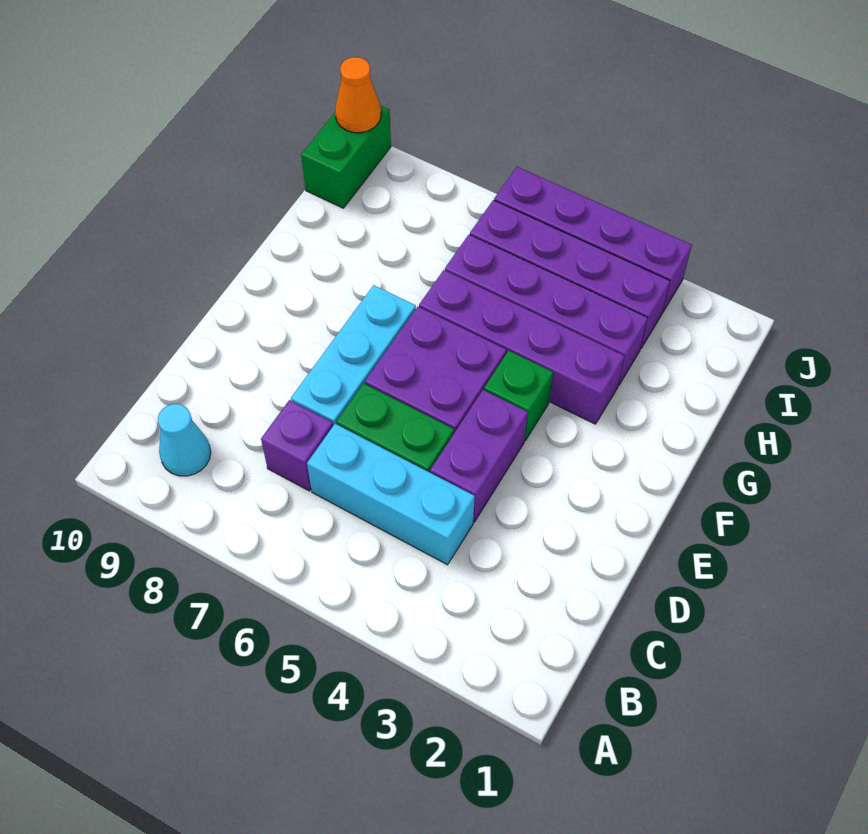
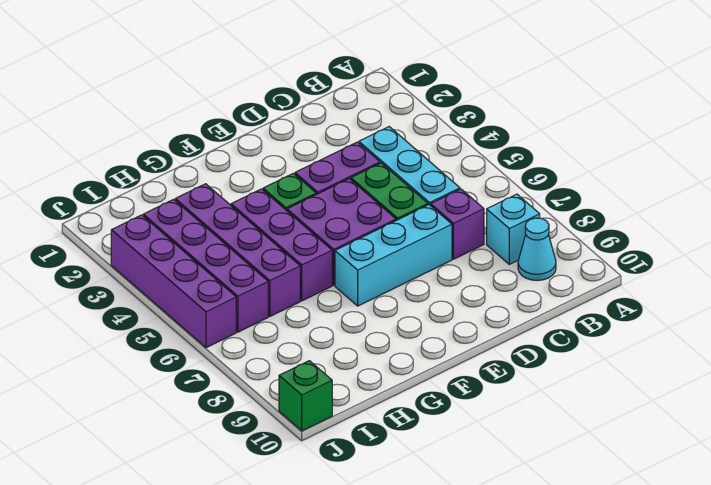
none -> cyan 1x1 brick [487,194,540,264]
purple 1x4 brick [419,270,624,424] -> purple 1x3 brick [231,189,332,301]
green 1x2 brick [301,105,391,208] -> green 1x1 brick [279,361,332,431]
orange 1x1 cone [335,57,381,133] -> none

